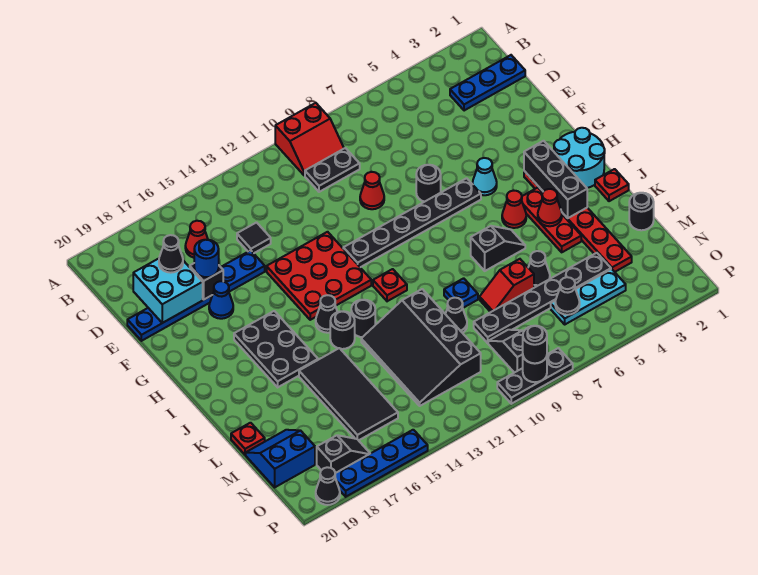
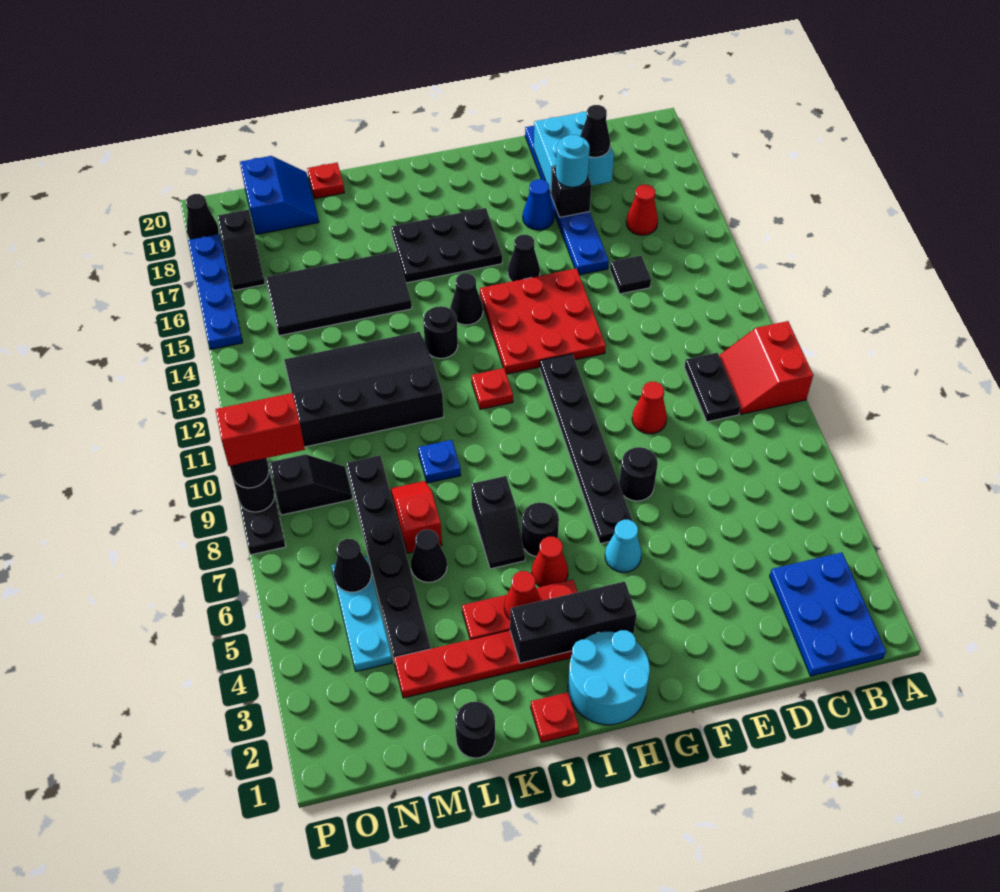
blue 1x3 plate [450,55,525,111] -> blue 2x3 plate [770,552,886,676]
blue 1x1 round brick [194,240,219,277] -> cyan 1x1 round brick [556,135,590,187]
black 1x1 round brick [330,311,355,349] -> black 1x1 round brick moved to [522,503,559,556]
black 1x1 cone [445,298,467,333] -> black 1x1 cone moved to [508,235,540,281]
none -> red 1x2 brick [216,393,305,466]

